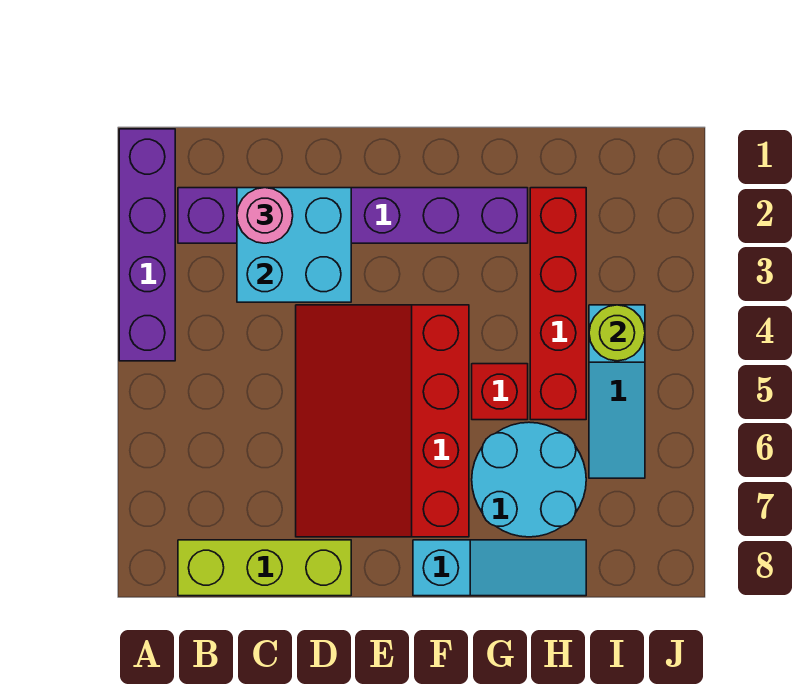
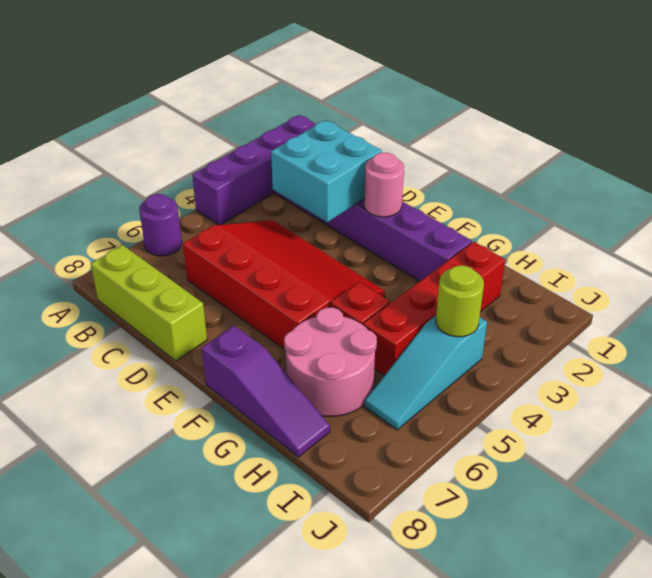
none -> purple 1x1 round brick [139,194,182,256]
pink 1x1 round brick [237,188,293,243] -> pink 1x1 round brick moved to [364,153,404,217]
red 3x4 slope [296,305,469,537] -> red 3x4 slope turned to [183,220,385,349]
cyan 1x3 slope [413,540,586,596] -> purple 1x3 slope [202,326,330,457]
cyan 2x2 round brick [472,422,586,537] -> pink 2x2 round brick [284,308,377,416]

